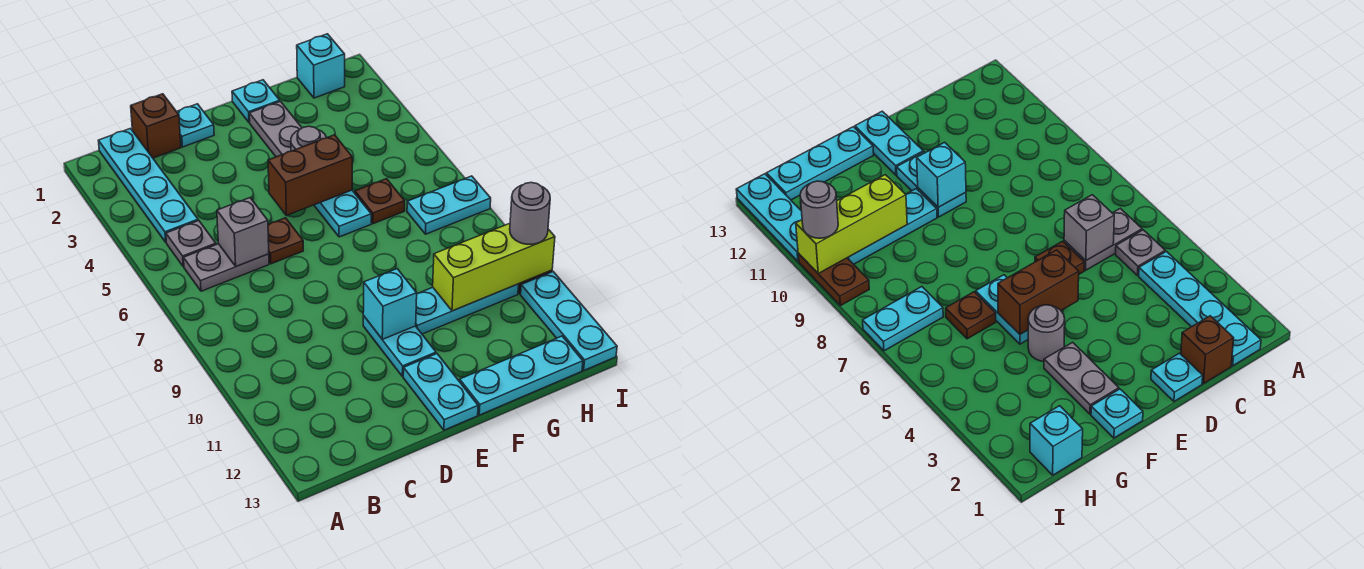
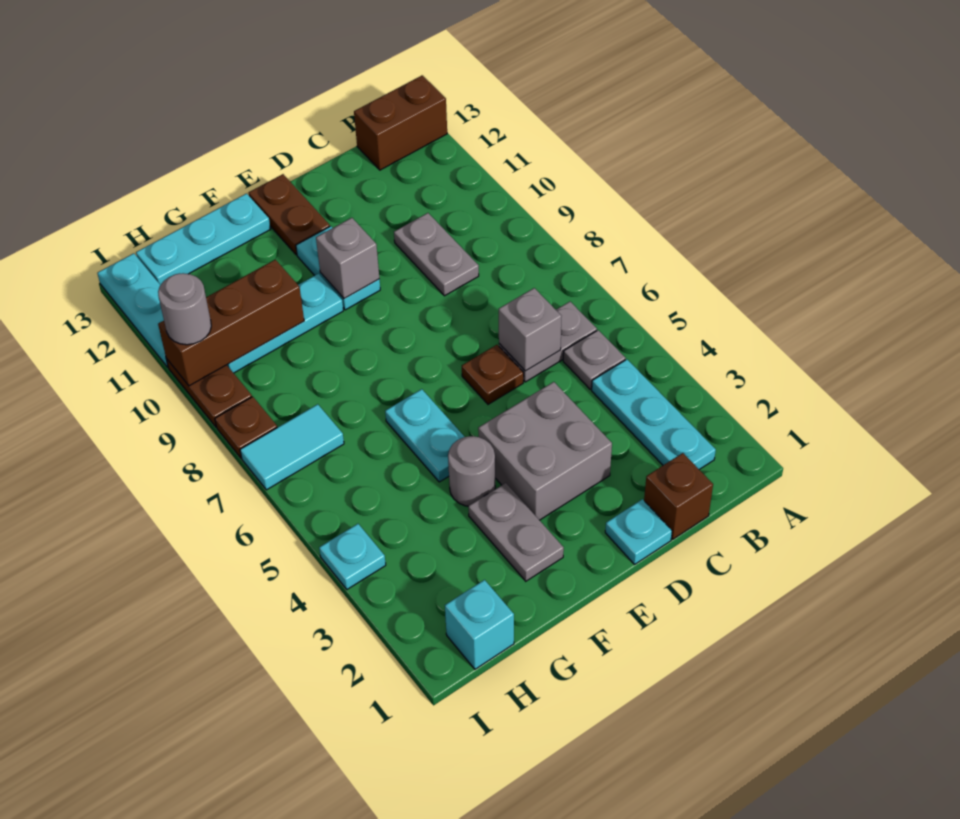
cyan 1x4 plate [98,129,198,242] -> cyan 1x3 plate [592,359,716,469]
none -> grey 1x2 plate [394,213,479,296]
none -> grey 2x2 brick [478,382,612,520]
brown 1x2 brick [268,135,352,215] -> brown 1x2 brick moved to [354,75,447,170]
cyan 1x1 brick [363,269,417,339] -> grey 1x1 brick [316,218,379,299]
cyan 1x2 plate [403,354,478,430] -> brown 1x2 plate [249,174,330,255]
cyan 1x1 plate [232,80,280,122] -> cyan 1x1 plate moved to [319,524,386,589]
brown 1x1 plate [355,179,405,224] -> brown 1x1 plate moved to [215,397,277,458]
lime 1x3 brick [433,223,555,311] -> brown 1x3 brick [158,260,304,386]
cyan 1x2 plate [407,176,491,234] -> cyan 1x2 tile [240,404,344,490]

